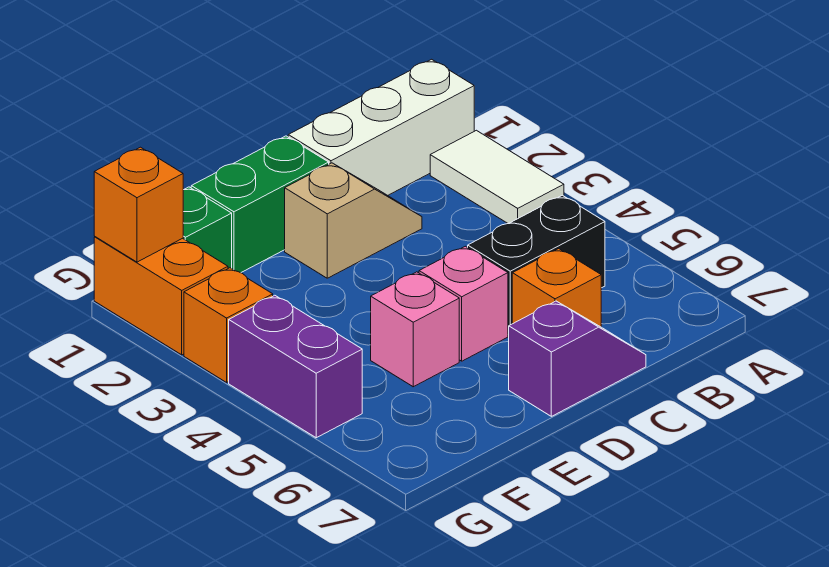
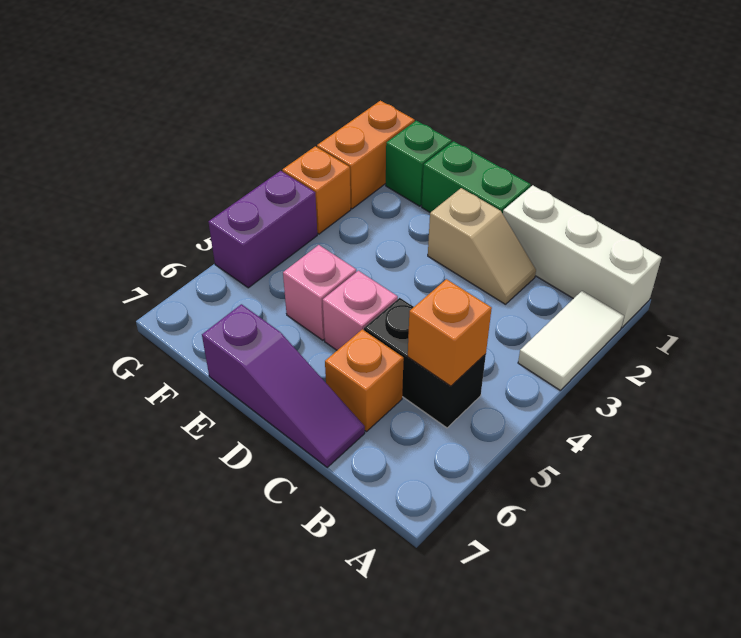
purple 1x2 slope [509,301,646,416] -> purple 1x3 slope [202,304,365,467]
orange 1x1 brick [94,147,183,262] -> orange 1x1 brick moved to [408,279,492,386]

